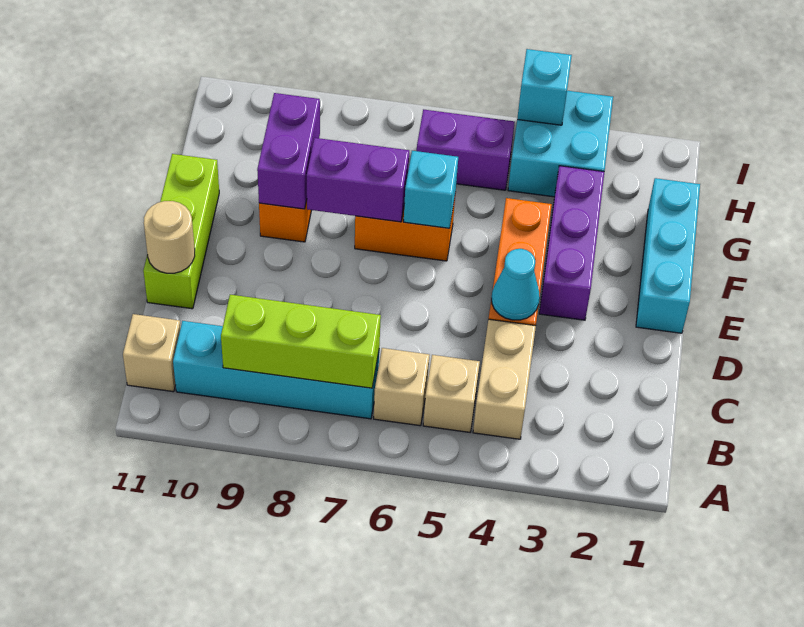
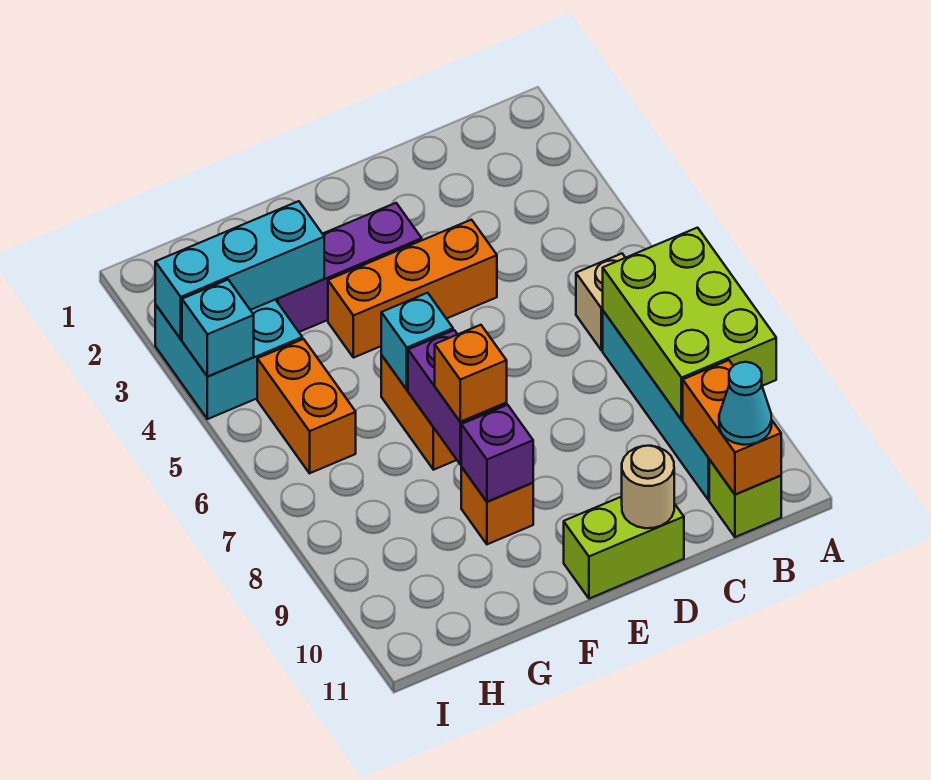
tan 1x2 brick [473,319,536,439] -> none
tan 1x1 brick [423,355,480,432] -> none
lime 1x3 brick [221,295,381,388] -> lime 2x3 brick [603,228,776,420]
none -> orange 1x2 brick [683,360,781,494]
tan 1x1 brick [123,314,181,392] -> lime 1x1 brick [709,460,781,537]
cyan 1x1 cone [492,249,540,320] -> cyan 1x1 cone moved to [719,362,772,445]
lime 1x3 brick [143,154,219,309] -> lime 1x2 brick [564,497,684,599]
cyan 1x3 brick [636,178,700,333] -> cyan 1x3 brick moved to [155,201,324,339]
none -> orange 1x1 brick [435,325,507,422]
purple 1x2 brick [257,93,320,209] -> purple 1x1 brick [461,405,533,502]
purple 1x2 brick [417,109,515,190] -> orange 1x2 brick [257,339,356,473]

